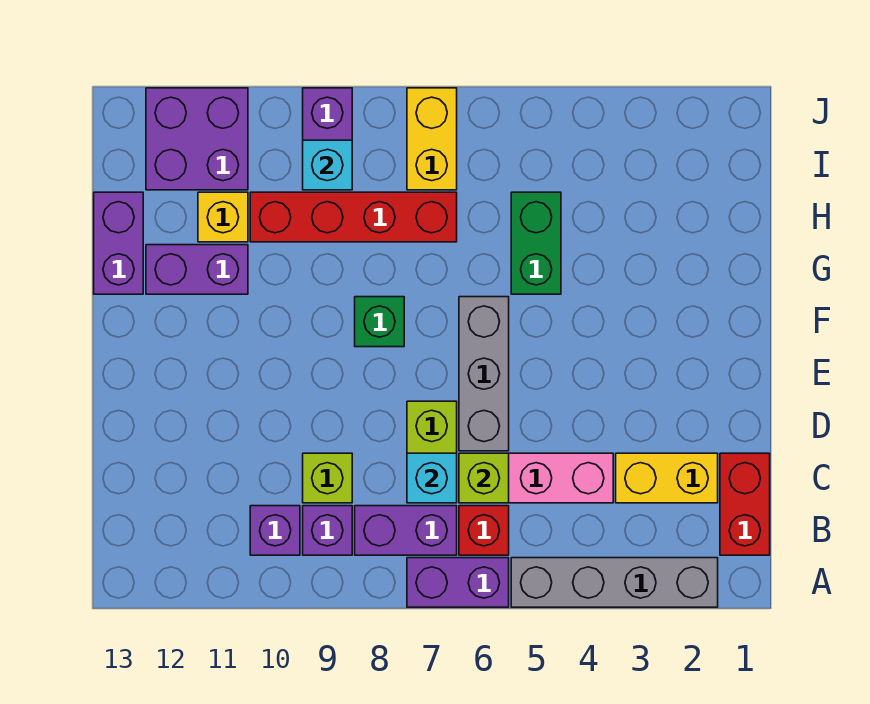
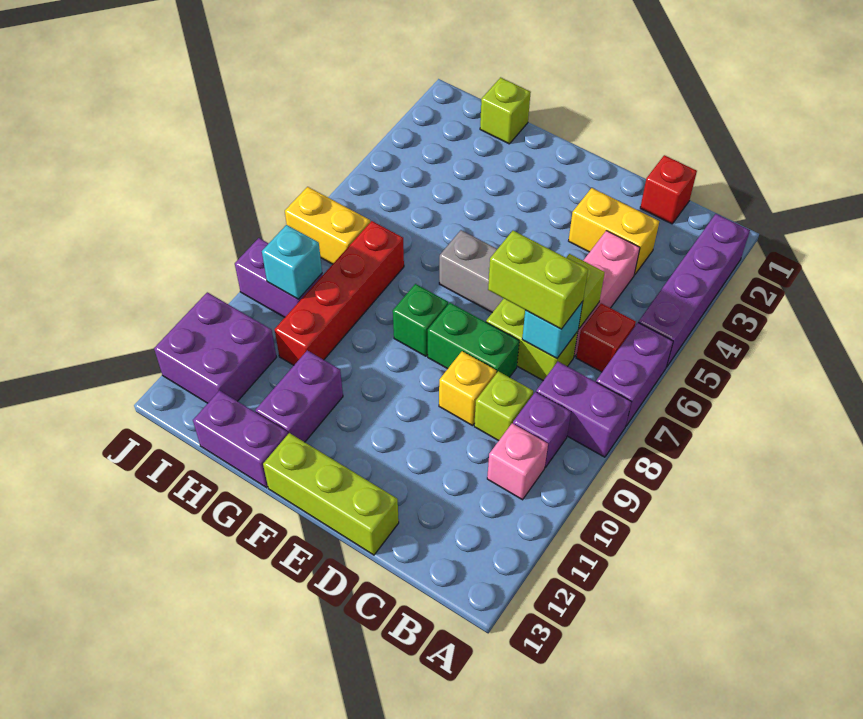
grey 1x4 brick [511,558,718,607] -> purple 1x4 brick [638,214,750,367]
red 1x2 brick [720,453,770,555] -> red 1x1 brick [640,155,697,224]
purple 1x2 brick [355,506,457,555] -> purple 1x2 brick turned to [536,362,631,457]
purple 1x1 brick [250,506,300,555] -> pink 1x1 brick [487,423,548,500]
yellow 1x2 brick [616,453,718,503] -> yellow 1x2 brick turned to [569,188,659,275]
none -> lime 1x2 brick [488,231,588,329]
none -> lime 1x3 brick [263,433,399,555]
green 1x2 brick [511,192,561,294] -> green 1x2 brick moved to [428,303,519,377]
none -> lime 1x1 brick [480,77,531,144]
yellow 1x1 brick [198,192,248,242] -> yellow 1x1 brick moved to [439,351,496,426]

